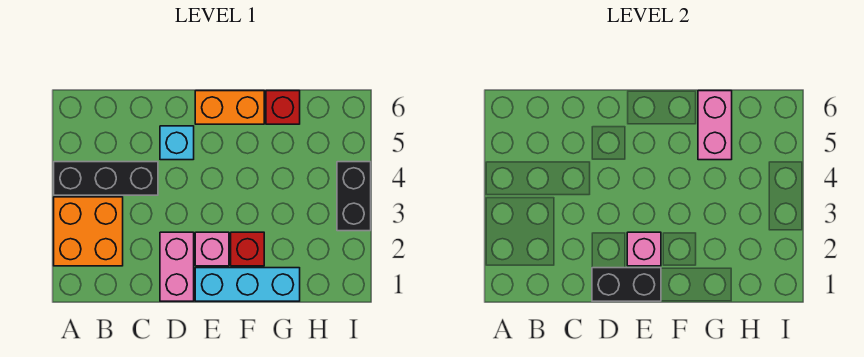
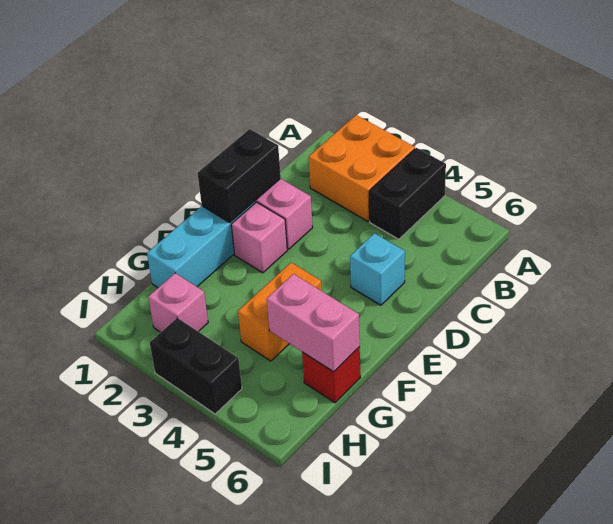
black 1x3 brick [54,162,158,195] -> black 1x2 brick [369,148,446,239]
pink 1x1 brick [627,232,661,266] -> pink 1x1 brick moved to [148,273,208,332]
orange 1x2 brick [195,91,264,124] -> orange 1x2 brick moved to [238,263,322,361]
red 1x1 brick [231,232,264,266] -> none

